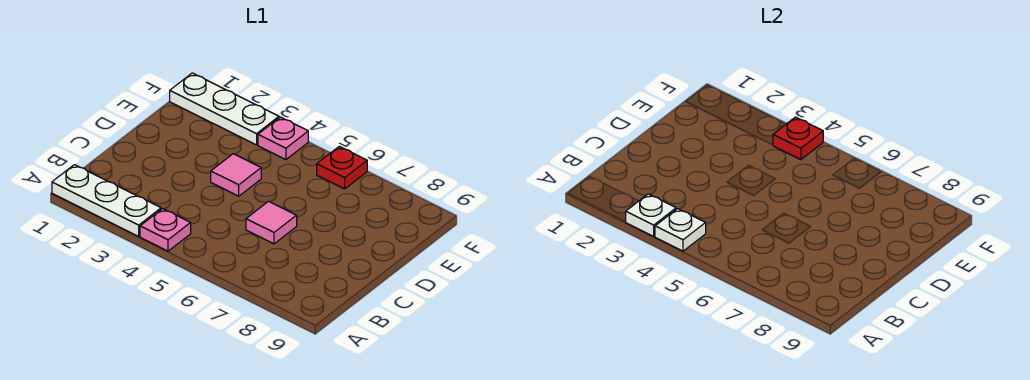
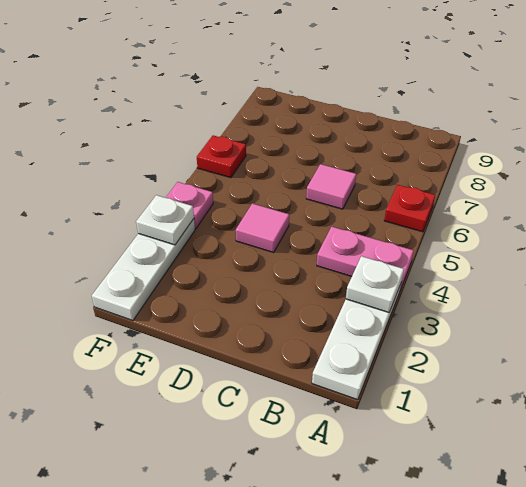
pink 1x1 plate [140,209,191,251] -> pink 1x2 plate [317,227,414,290]
white 1x1 plate [655,209,706,251] -> white 1x1 plate moved to [136,195,194,245]
red 1x1 plate [773,117,823,160] -> red 1x1 plate moved to [384,185,435,232]

